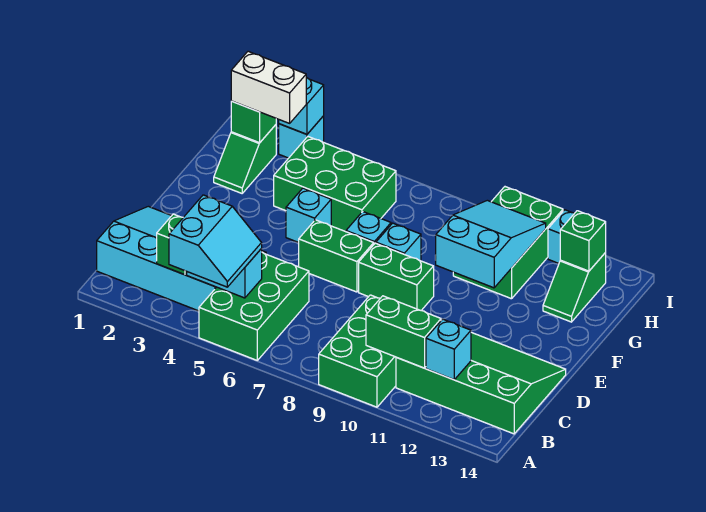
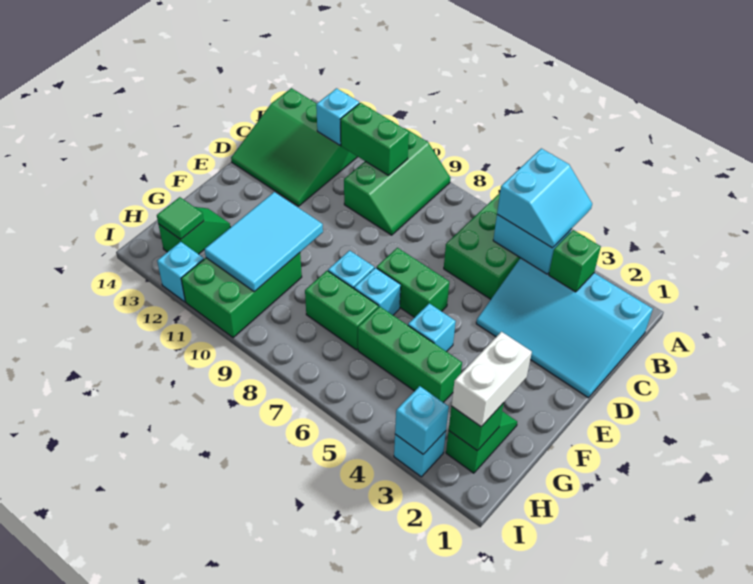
cyan 2x2 slope [169,195,262,287] -> cyan 2x2 slope turned to [497,148,592,248]
green 2x3 brick [319,295,396,407] -> green 2x3 slope [344,128,450,235]
green 3x4 slope [396,332,566,434] -> green 3x3 slope [231,88,358,206]
green 1x2 brick [359,243,434,310] -> green 1x2 brick moved to [305,271,378,350]
cyan 2x3 slope [435,200,546,288] -> cyan 2x3 tile [205,192,323,292]
green 2x3 brick [274,137,396,232] -> green 1x3 brick [358,307,462,403]
white 1x2 brick [231,51,306,123] -> white 1x2 brick turned to [452,332,532,427]
green 1x1 brick [560,211,606,271] -> green 1x1 tile [157,197,204,239]

